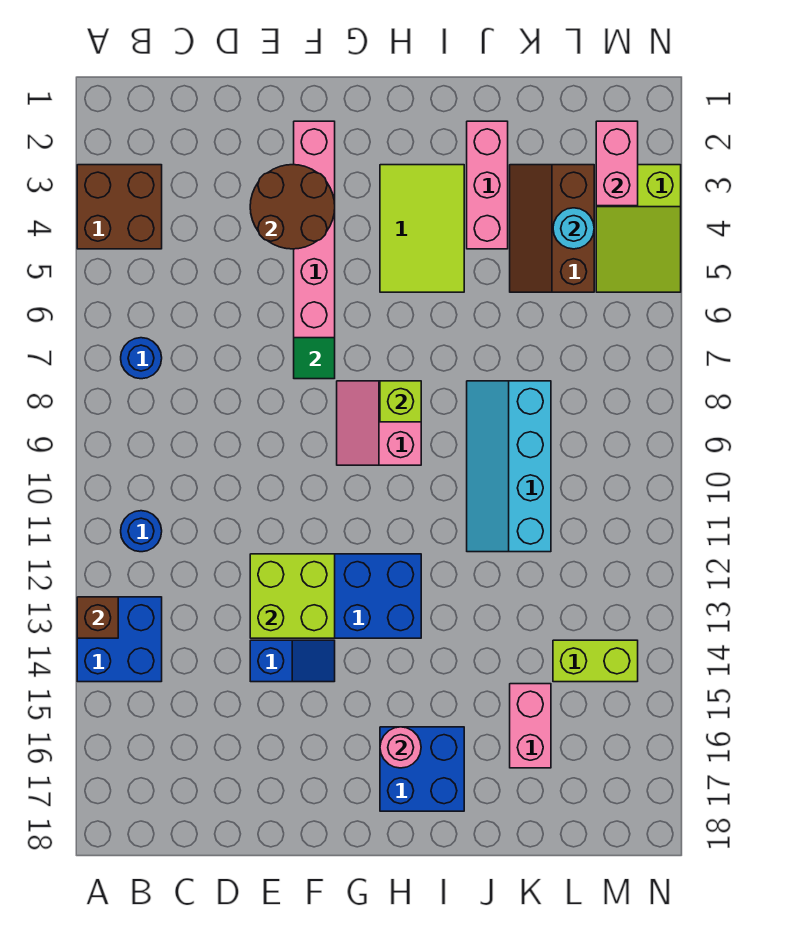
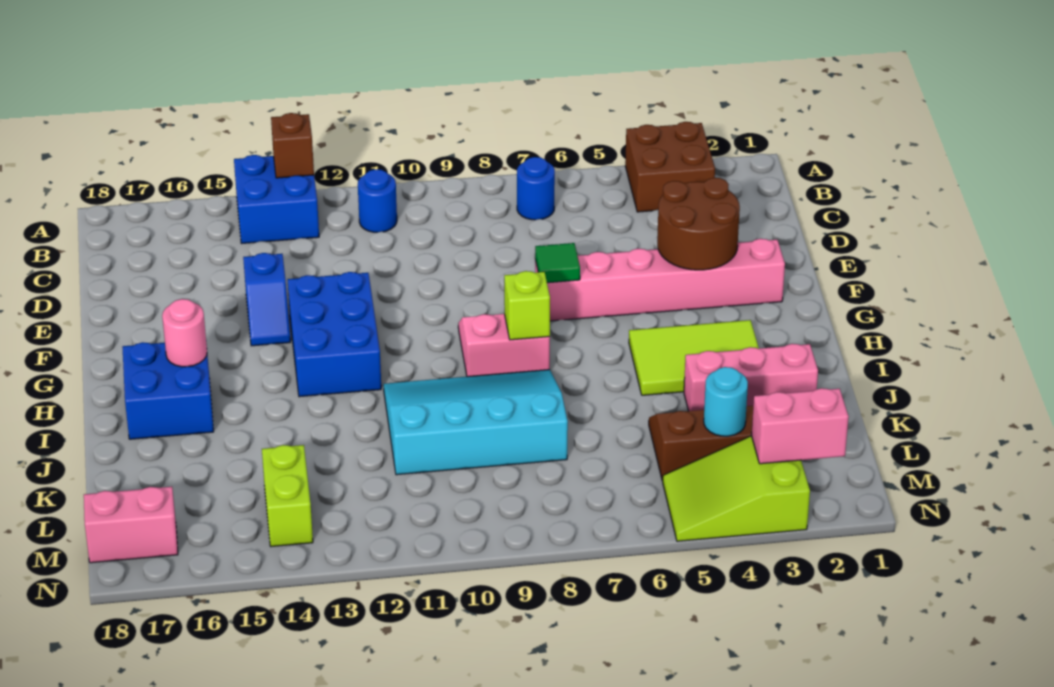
lime 2x2 brick [250,554,335,638] -> none
cyan 2x4 slope [467,381,551,552] -> cyan 3x4 slope [383,370,568,475]
pink 1x2 brick [510,684,551,768] -> pink 1x2 brick moved to [84,487,178,563]

